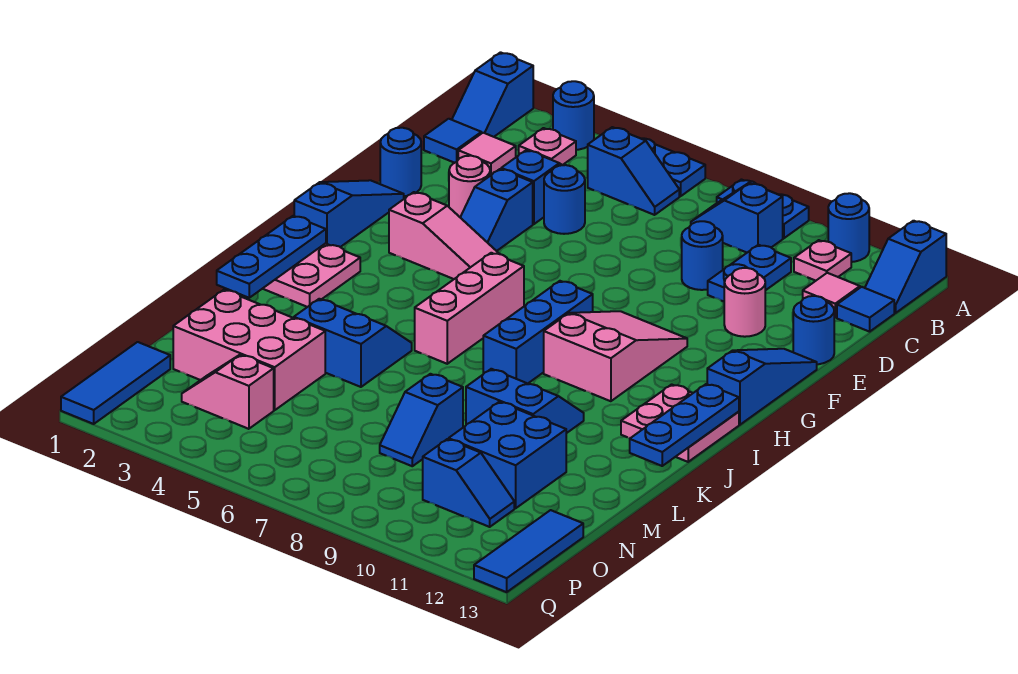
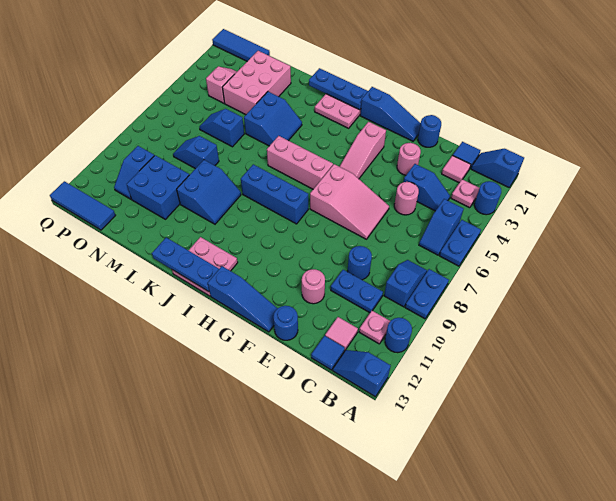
blue 1x1 round brick [544,165,585,234] -> pink 1x1 round brick [394,182,419,215]
blue 1x2 slope [460,169,533,251] -> blue 1x2 slope moved to [199,109,244,147]
pink 2x3 slope [544,311,687,401] -> pink 2x3 slope moved to [310,164,389,239]

